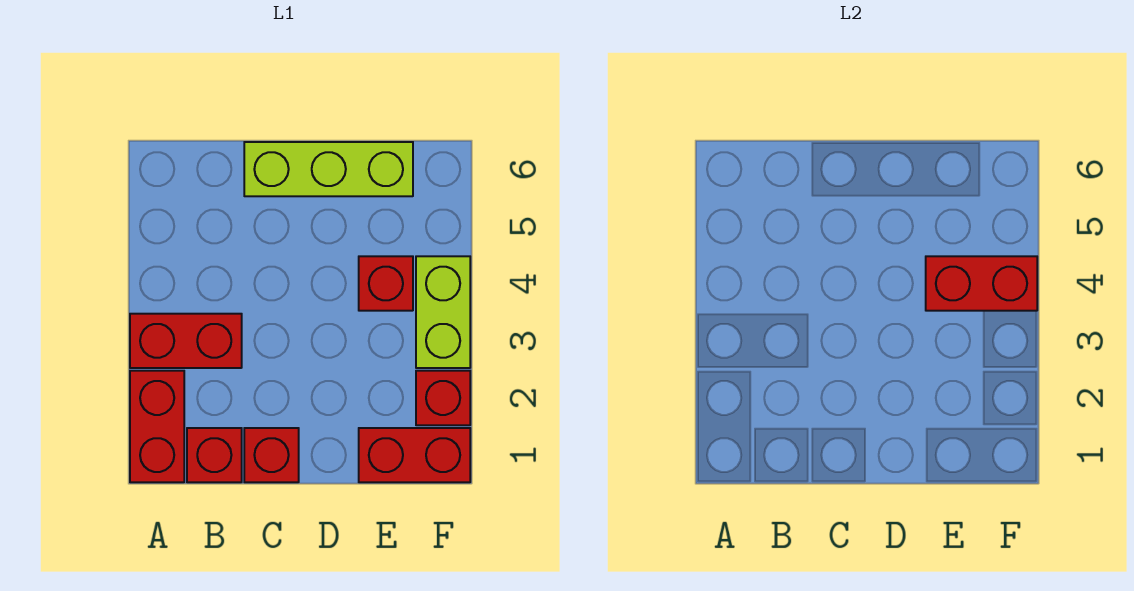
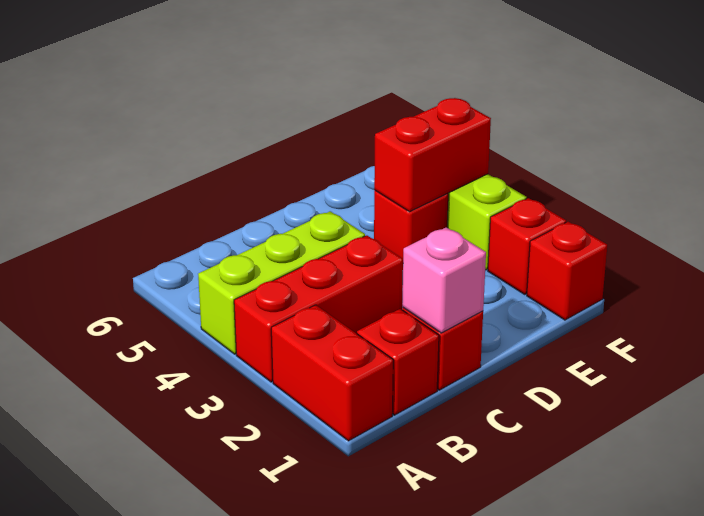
red 1x2 brick [130,314,242,368] -> red 1x3 brick [234,235,403,382]
none -> pink 1x1 brick [402,227,486,333]
lime 1x3 brick [244,142,413,196] -> lime 1x3 brick moved to [198,211,365,354]
red 1x2 brick [359,428,470,482] -> red 1x1 brick [527,222,607,320]

